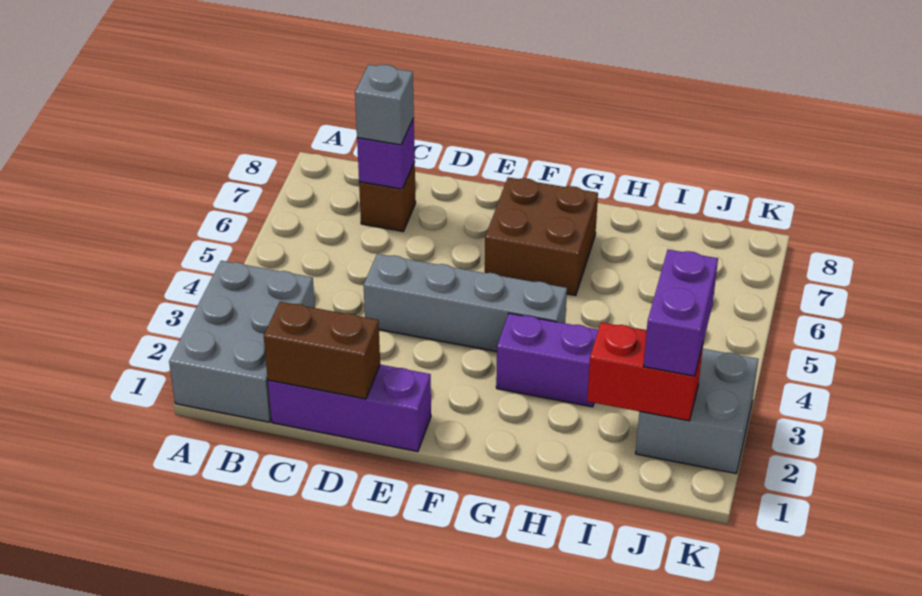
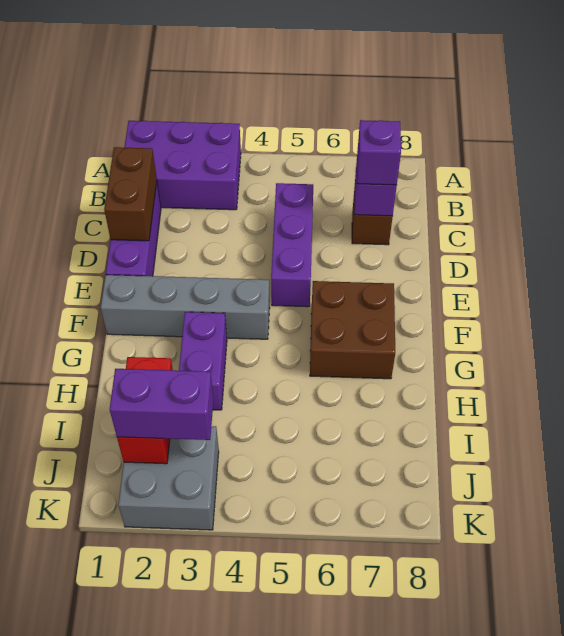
grey 2x3 brick [169,261,315,422] -> purple 2x3 brick [124,121,241,210]
none -> purple 1x3 brick [271,183,313,307]
grey 1x1 brick [355,65,414,145] -> purple 1x1 brick [357,120,401,185]
grey 1x4 brick [364,254,567,352] -> grey 1x4 brick turned to [101,275,270,339]

